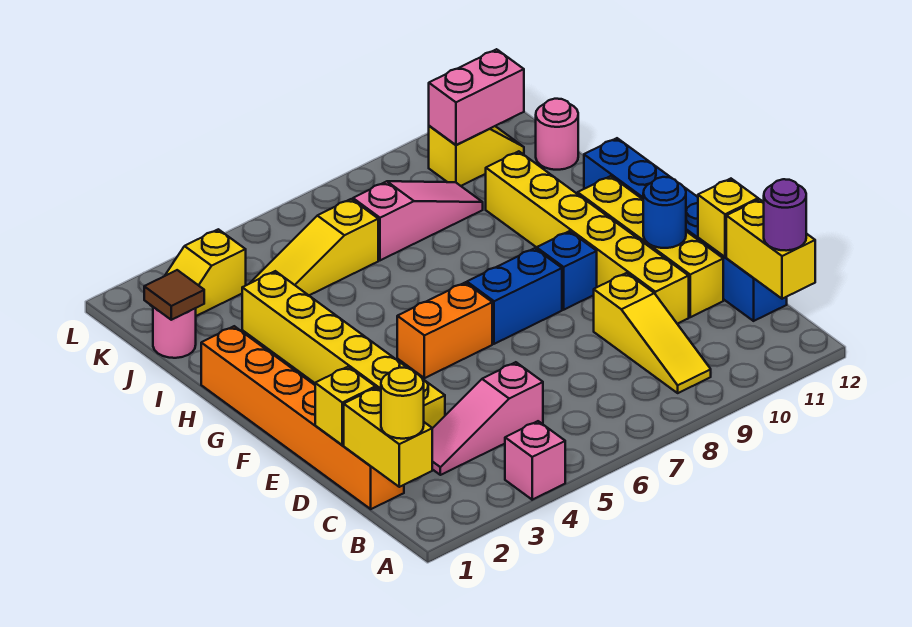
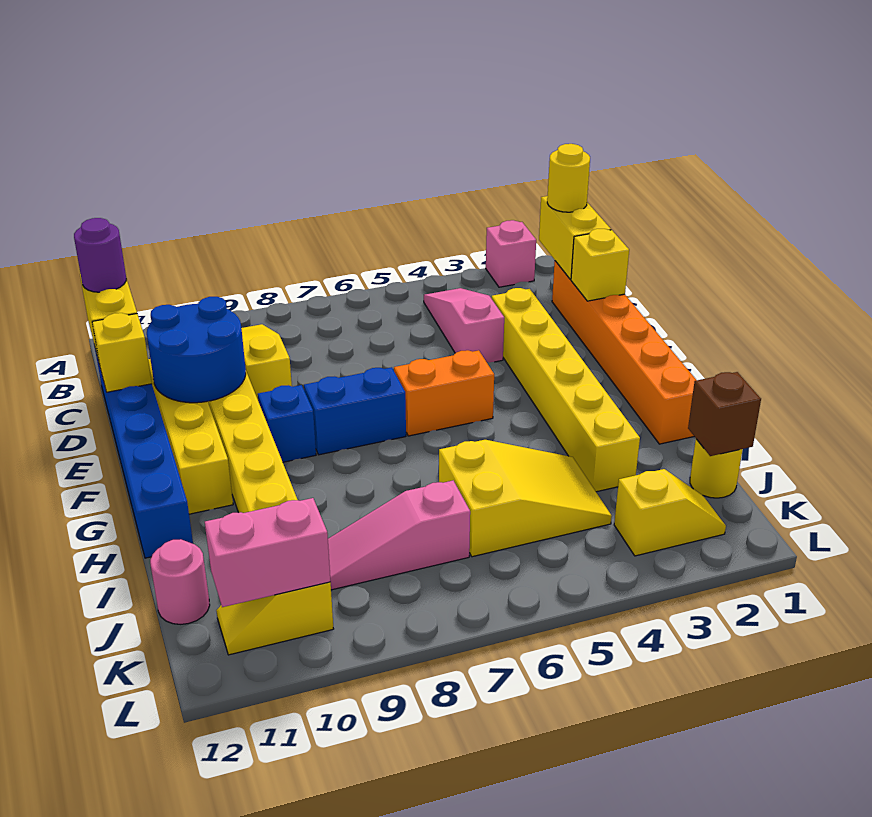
pink 1x1 brick [505,421,565,500] -> pink 1x1 brick moved to [486,220,536,287]
pink 1x3 slope [432,362,543,475] -> pink 1x3 slope turned to [424,288,504,362]
blue 1x1 round brick [643,177,686,248] -> blue 2x2 round brick [147,297,246,403]
pink 1x1 round brick [153,307,196,358] -> yellow 1x1 round brick [690,439,743,498]
brown 1x1 tile [144,270,204,320] -> brown 1x1 brick [688,372,761,456]
yellow 1x3 slope [249,199,378,295] -> yellow 2x3 slope [439,440,612,557]

